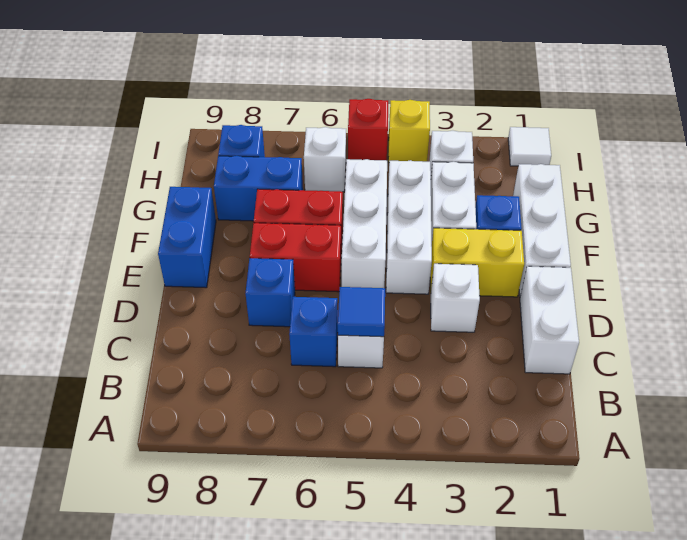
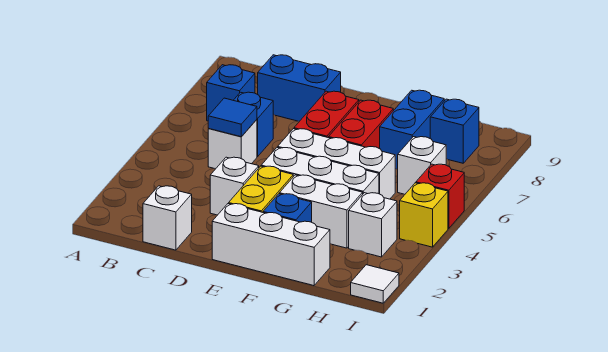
white 1x2 brick [520,266,579,374] -> white 1x1 brick [143,186,192,250]
blue 1x1 brick [245,258,295,327] -> blue 1x1 brick moved to [207,65,255,121]
blue 1x2 brick [158,187,216,288] -> blue 1x2 brick moved to [258,55,341,121]

